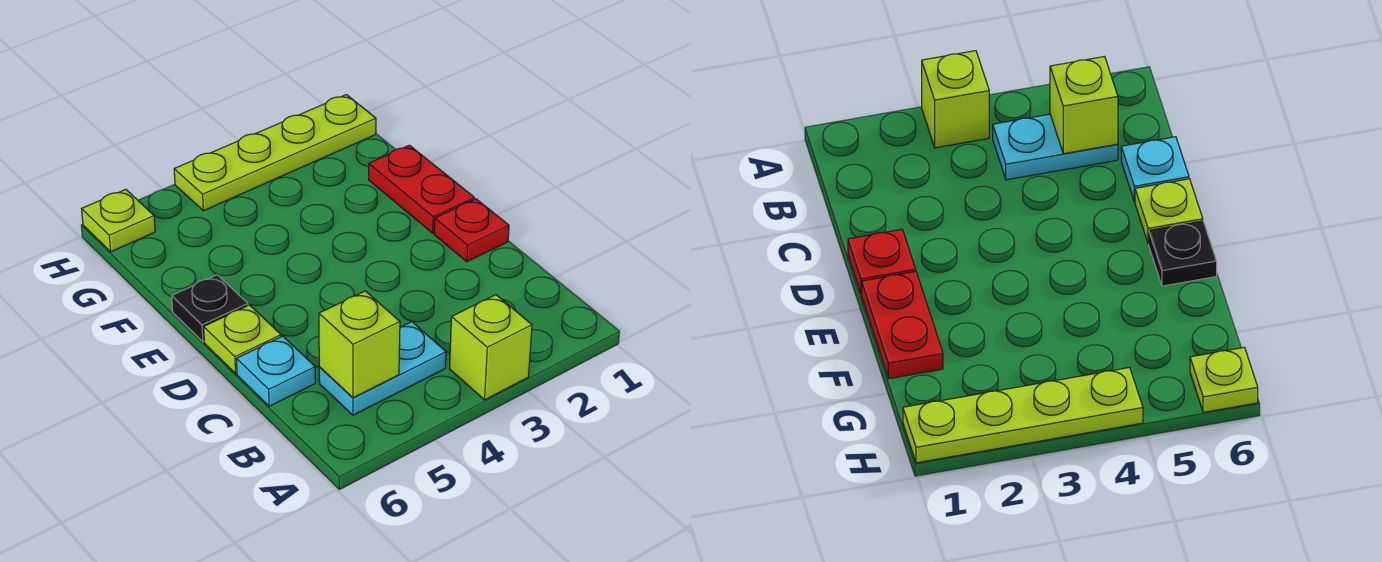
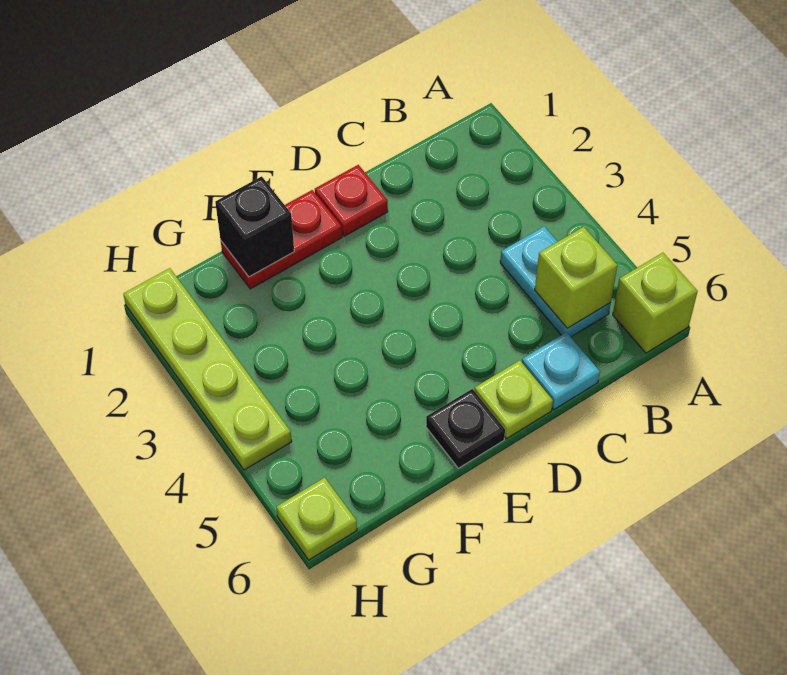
lime 1x1 brick [449,295,532,400] -> lime 1x1 brick moved to [613,253,698,353]
none -> black 1x1 brick [215,176,294,277]

